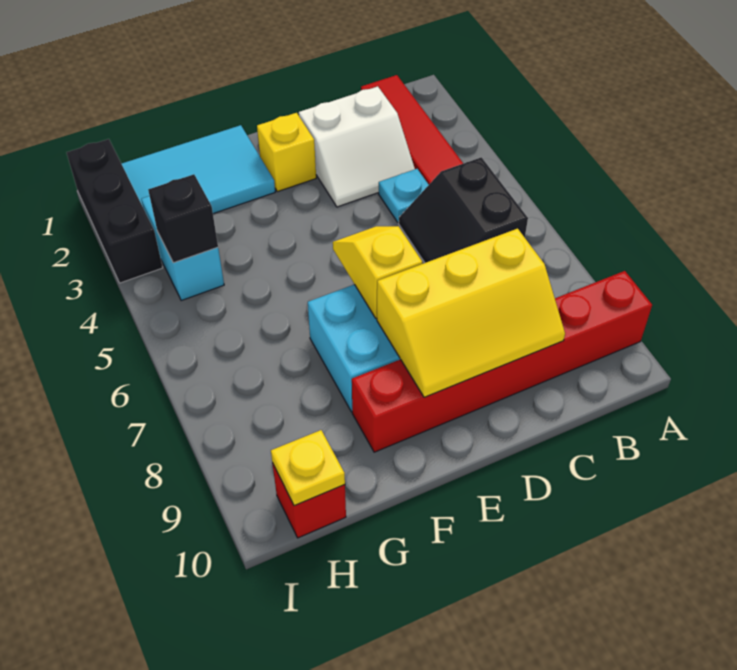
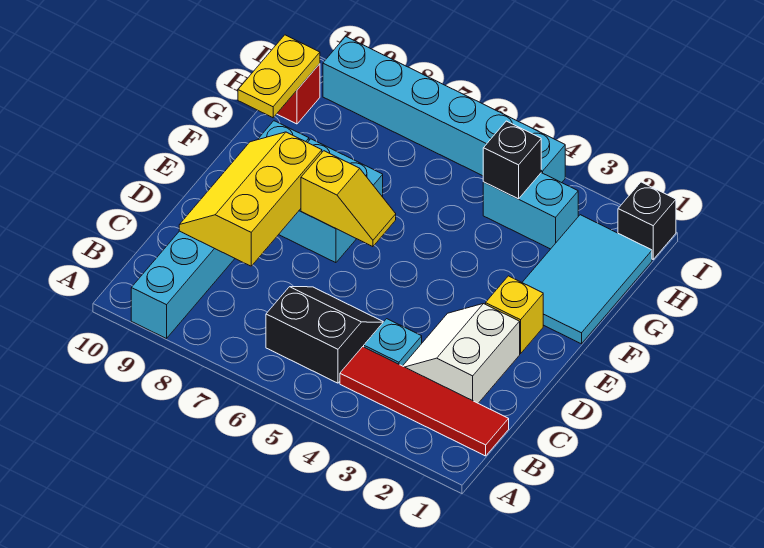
red 1x6 brick [352,271,652,452] -> cyan 1x6 brick [131,121,309,339]
yellow 1x1 plate [271,430,345,506] -> yellow 1x2 plate [238,35,320,118]
black 1x3 brick [67,139,163,283] -> black 1x1 brick [618,182,676,259]
none -> cyan 1x6 brick [323,37,565,183]

